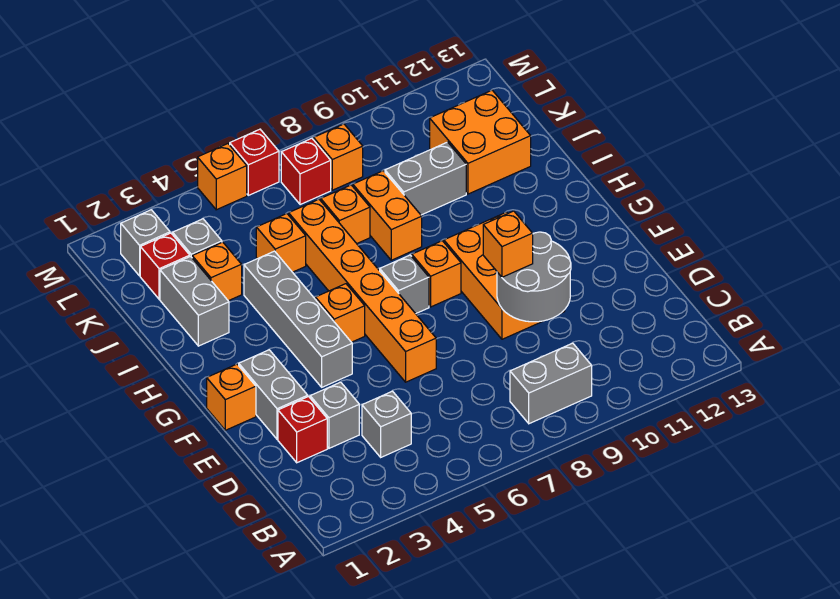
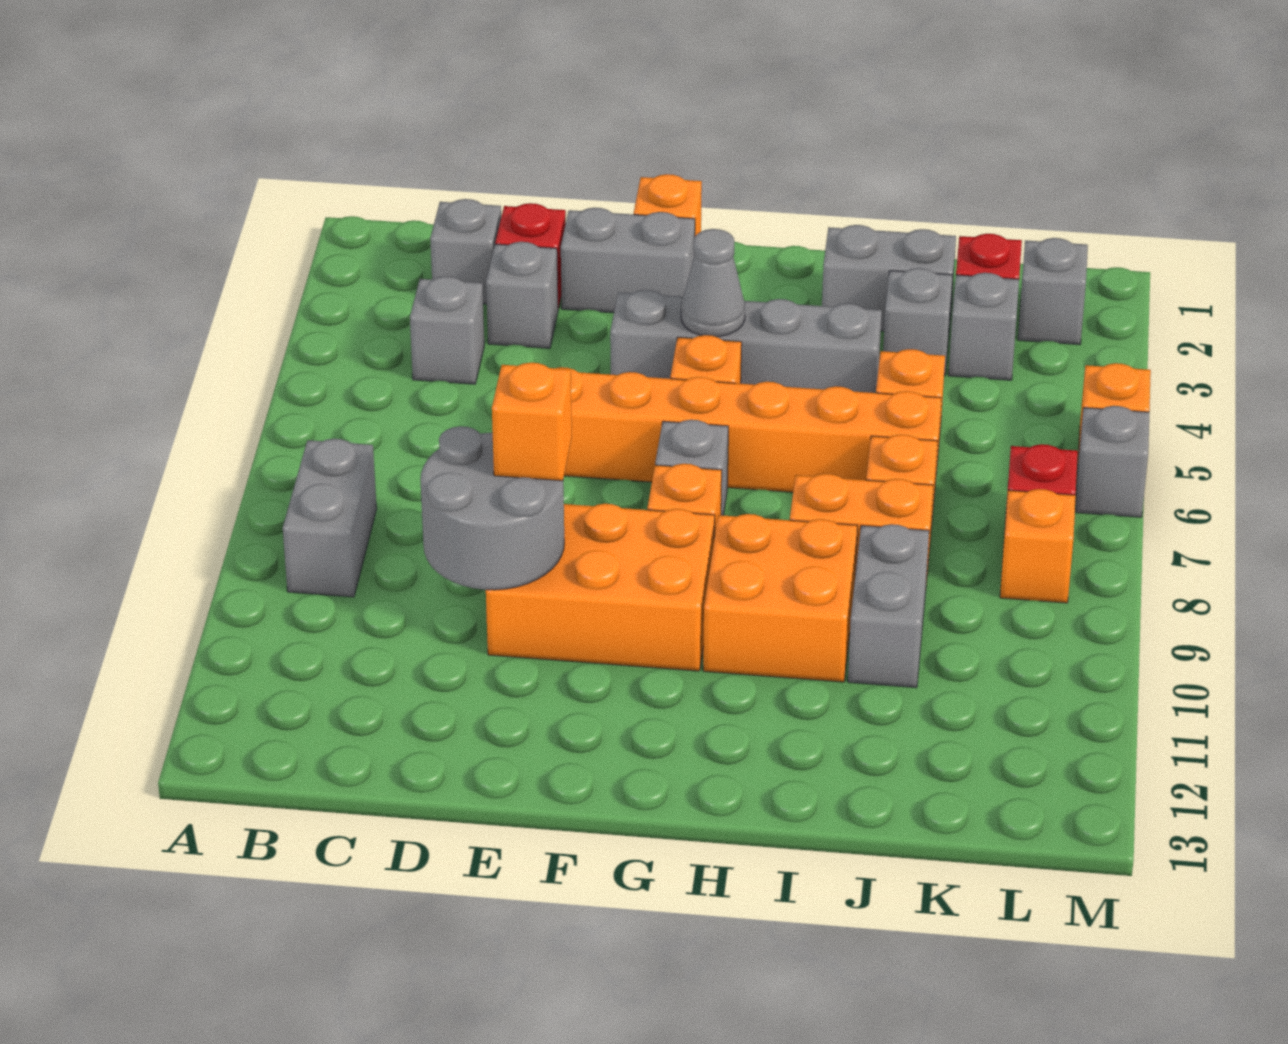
none -> grey 1x1 brick [430,199,501,304]
none -> grey 1x1 cone [681,229,745,337]
orange 1x1 brick [192,242,242,301] -> grey 1x1 brick [883,268,953,376]
orange 2x2 brick [430,90,531,194] -> orange 2x2 brick moved to [703,514,857,682]
red 1x1 brick [230,129,279,195] -> grey 1x1 brick [1076,406,1149,517]

